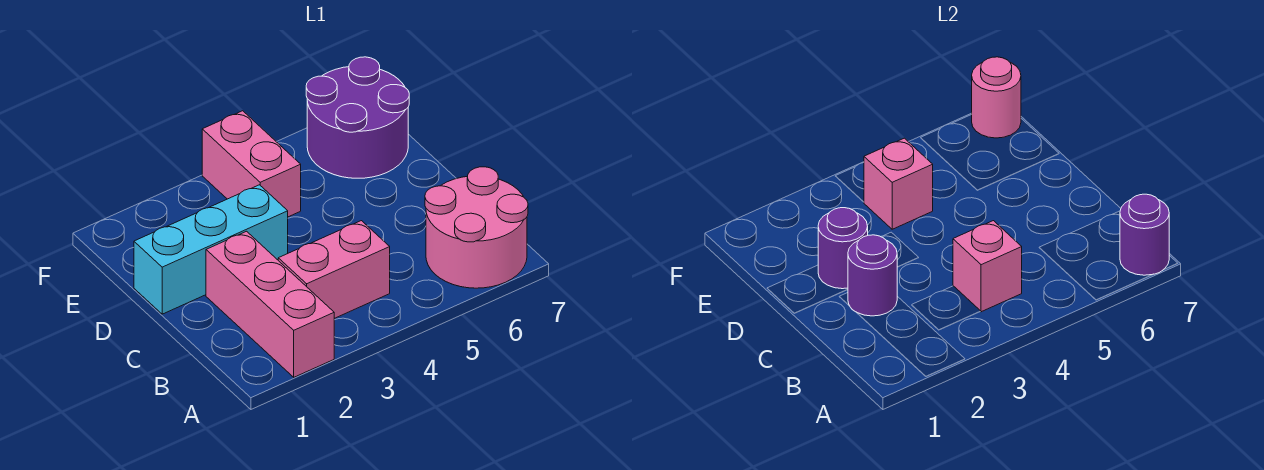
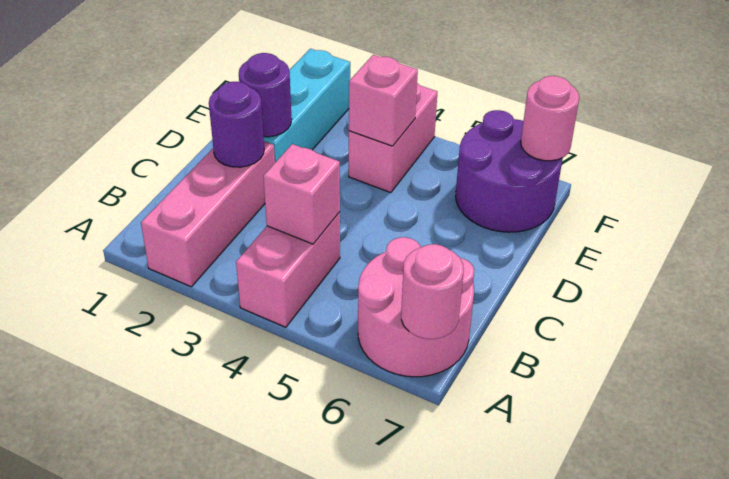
purple 1x1 round brick [1120,194,1169,275] -> pink 1x1 round brick [401,244,464,339]
pink 1x2 brick [278,221,390,318] -> pink 1x2 brick turned to [236,212,340,327]
cyan 1x3 brick [134,185,288,314] -> cyan 1x3 brick turned to [264,49,350,162]

